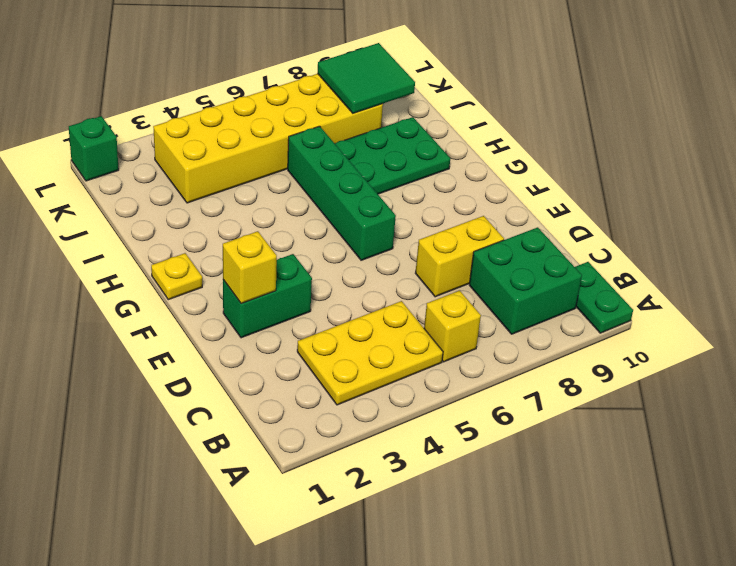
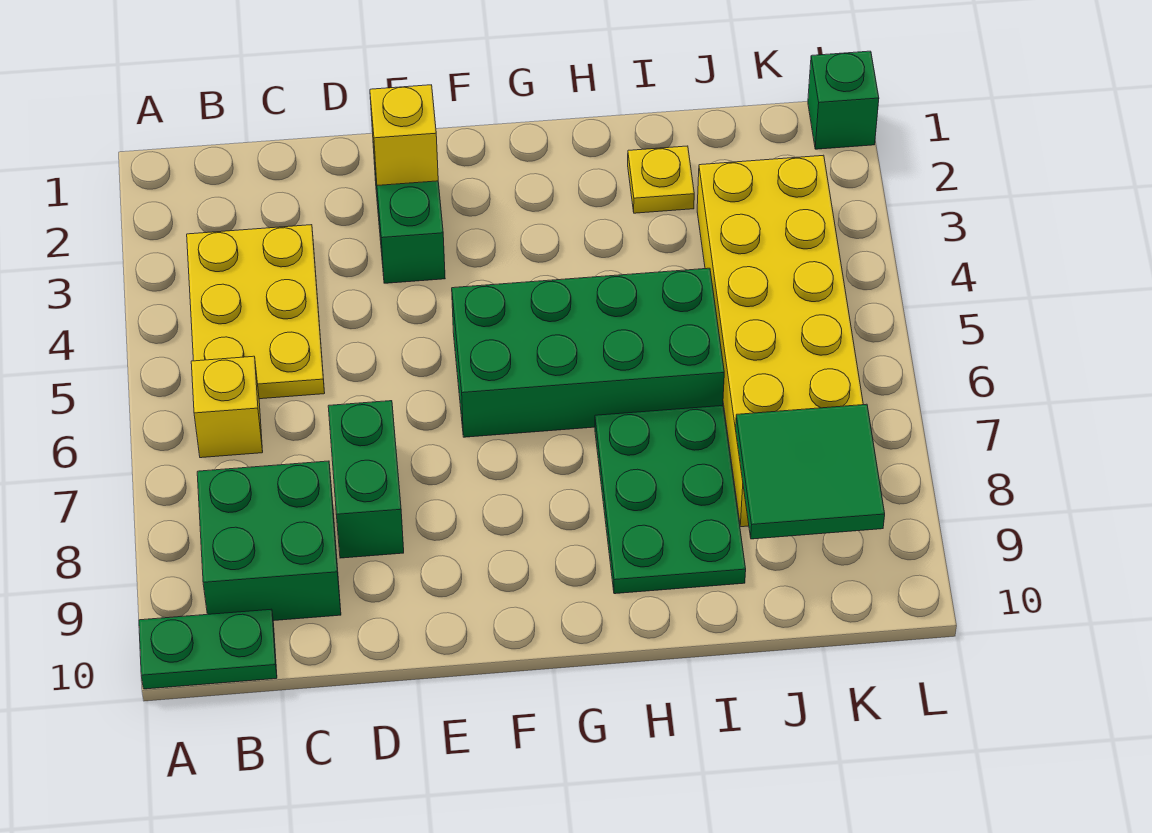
yellow 1x2 brick [415,216,504,297] -> green 1x2 brick [328,401,404,558]
green 1x4 brick [288,126,396,260] -> green 2x4 brick [452,268,724,437]
yellow 1x1 plate [151,253,202,300] -> yellow 1x1 plate moved to [628,146,694,213]

